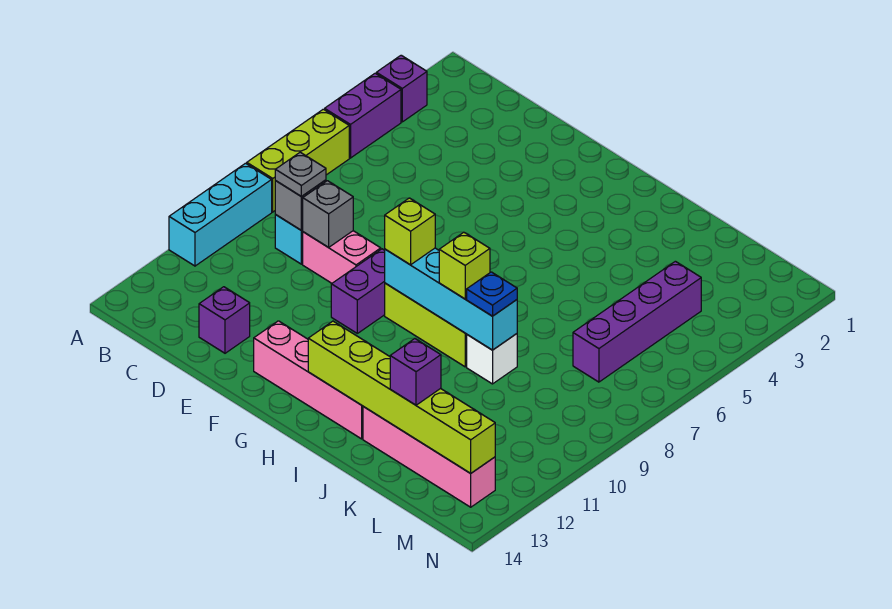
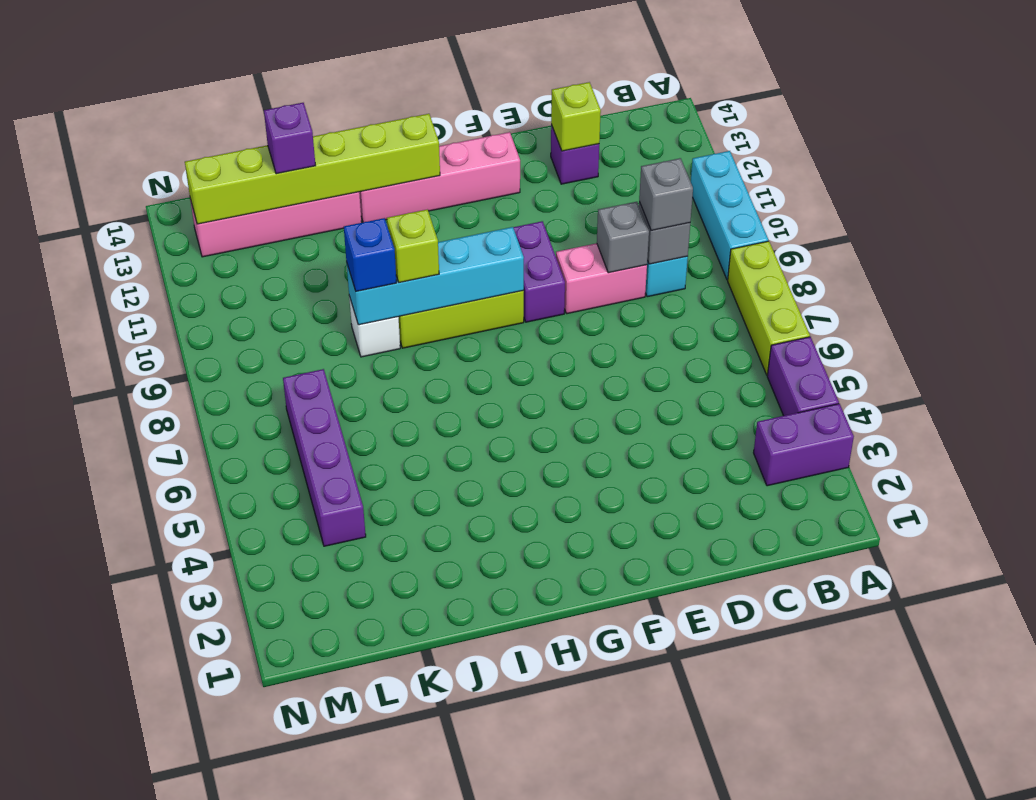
purple 1x1 brick [376,55,427,122] -> purple 1x2 brick [754,404,854,486]
grey 1x1 plate [275,152,326,197] -> grey 1x1 brick [639,158,693,231]
lime 1x1 brick [385,198,435,265] -> lime 1x1 brick moved to [551,82,601,151]
blue 1x1 plate [467,272,517,316] -> blue 1x1 brick [344,218,397,291]

